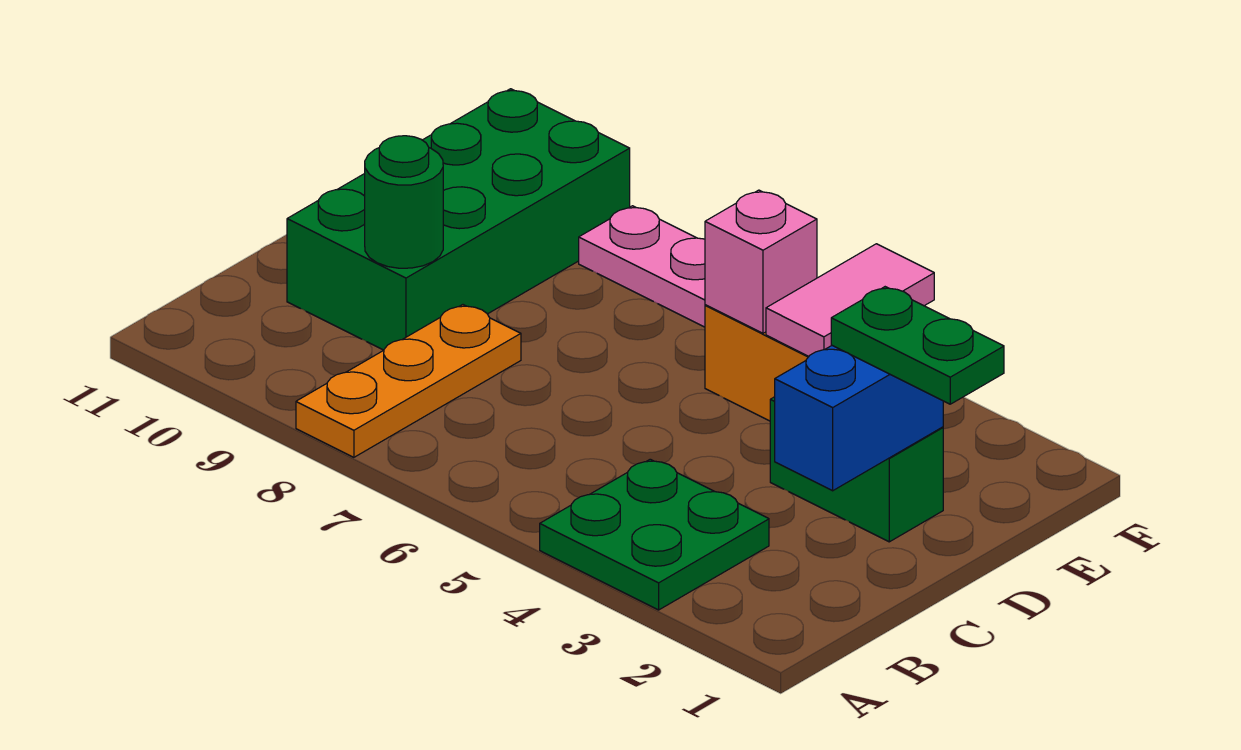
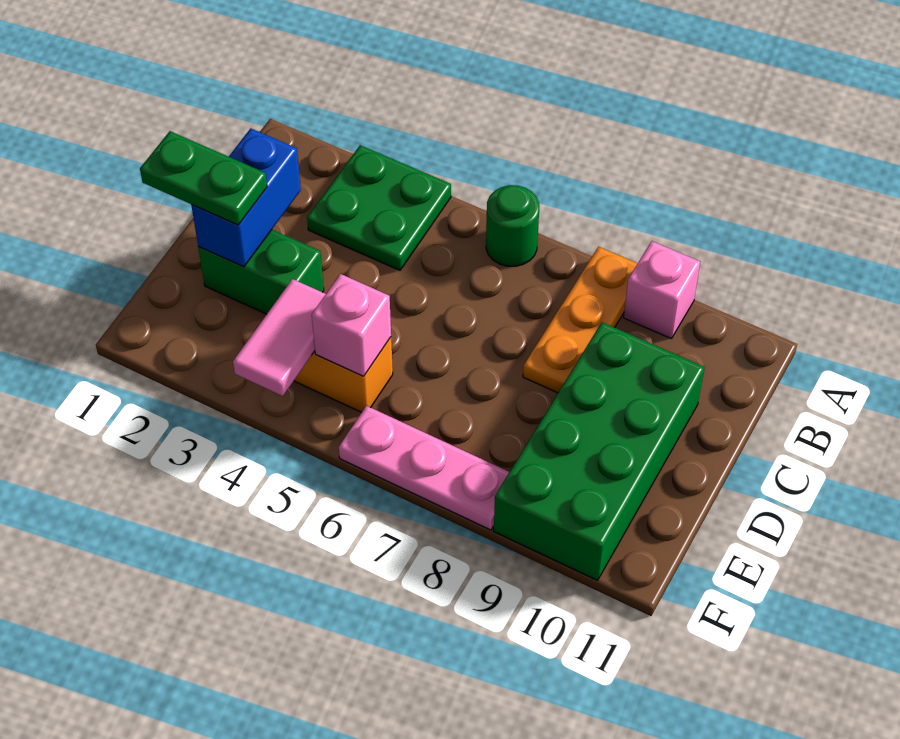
none -> pink 1x1 brick [624,241,700,339]
green 1x1 round brick [365,136,443,268] -> green 1x1 round brick moved to [486,185,539,266]

